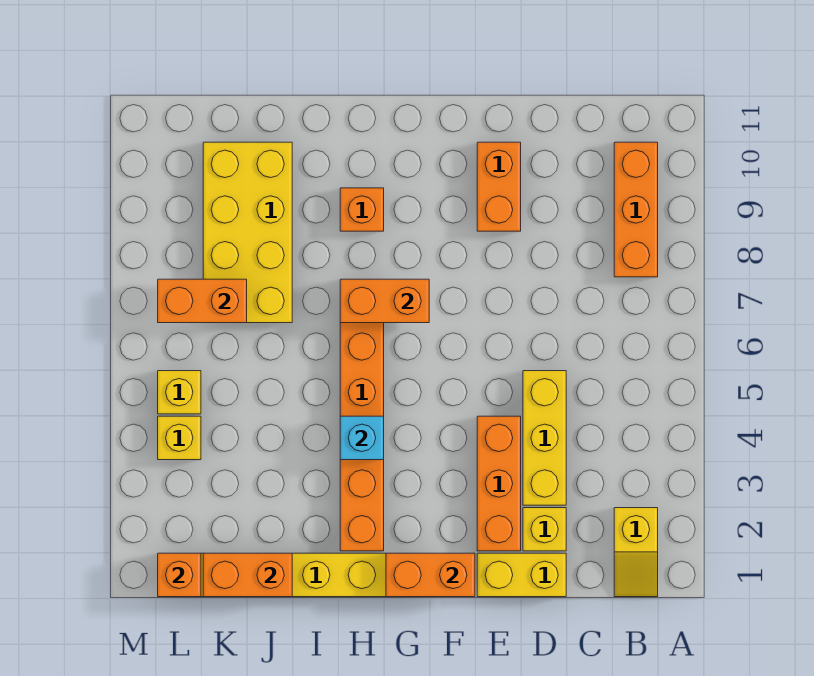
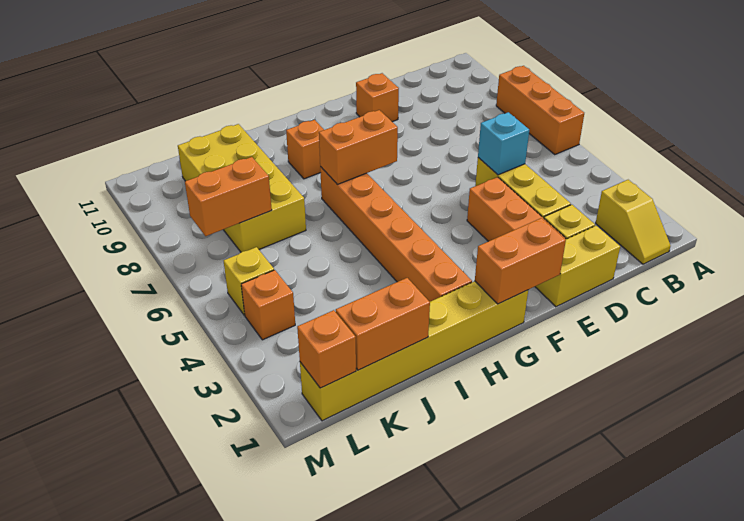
orange 1x3 brick [614,142,658,277] -> orange 1x3 brick moved to [496,66,584,155]
orange 1x2 brick [477,142,521,231] -> orange 1x1 brick [356,73,399,122]
cyan 1x1 brick [340,416,384,460] -> cyan 1x1 brick moved to [478,112,529,175]
yellow 1x1 brick [158,416,201,460] -> orange 1x1 brick [241,270,295,340]

